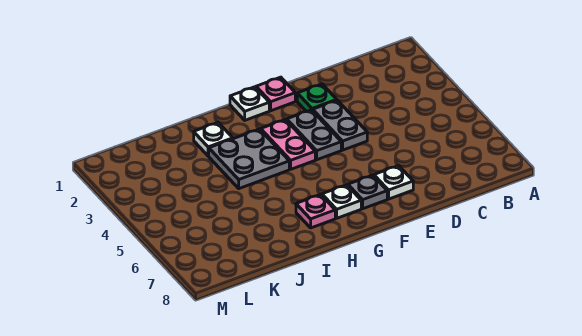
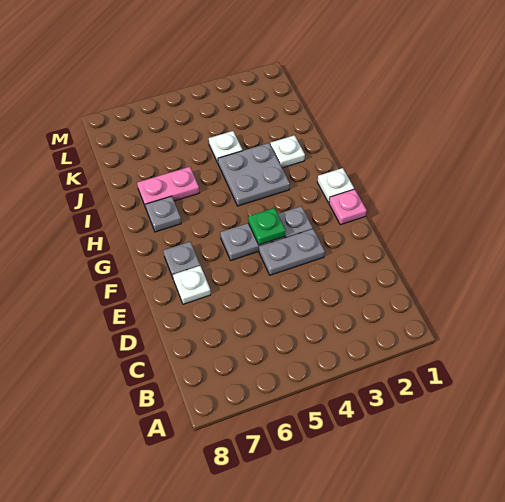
green 1x1 plate [297,84,337,112] -> green 1x1 plate moved to [248,208,286,245]
grey 1x2 plate [287,110,341,160] -> grey 1x3 plate [220,206,313,260]
pink 1x2 plate [261,119,315,169] -> pink 1x2 plate moved to [137,167,199,208]
white 1x1 plate [322,185,361,218] -> white 1x1 plate moved to [209,131,243,163]
pink 1x1 plate [296,194,335,228] -> grey 1x1 plate [145,196,181,232]

